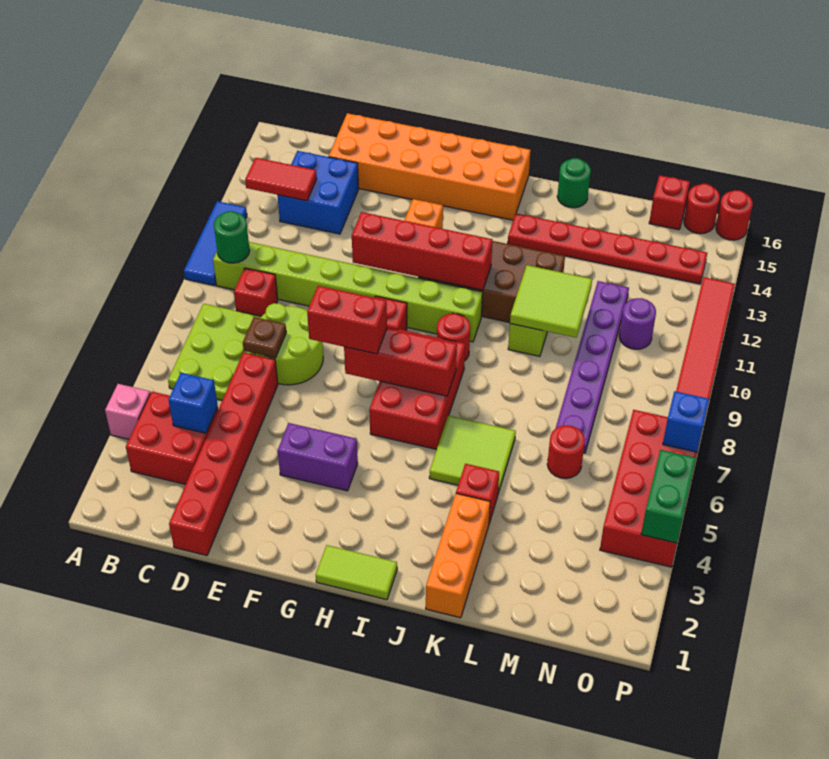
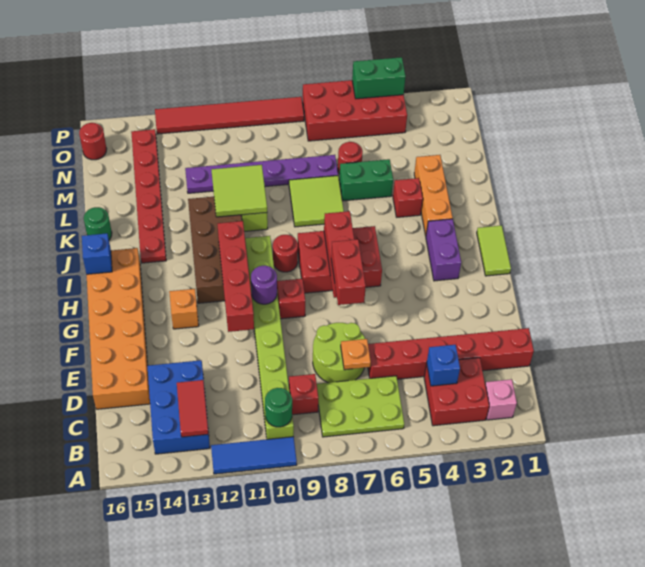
pink 1x1 brick [105,384,150,439] -> pink 1x1 brick moved to [485,379,517,420]
blue 2x2 brick [277,151,359,234] -> blue 2x3 brick [147,360,210,454]
brown 1x1 plate [243,317,286,358] -> orange 1x1 plate [341,339,371,370]
purple 1x2 brick [278,423,358,491] -> purple 1x2 brick moved to [426,219,461,281]
lime 2x2 tile [429,415,516,493] -> lime 2x2 tile moved to [289,176,344,227]
orange 1x3 brick [426,494,490,618] -> orange 1x3 brick turned to [414,155,453,236]
none -> green 1x2 brick [339,159,393,201]
purple 1x1 round brick [619,298,656,349] -> purple 1x1 round brick moved to [251,266,277,304]
red 1x1 brick [649,175,690,230] -> none
blue 1x1 brick [663,391,709,452] -> blue 1x1 brick moved to [82,233,112,274]
red 1x1 round brick [716,190,753,240] -> none

